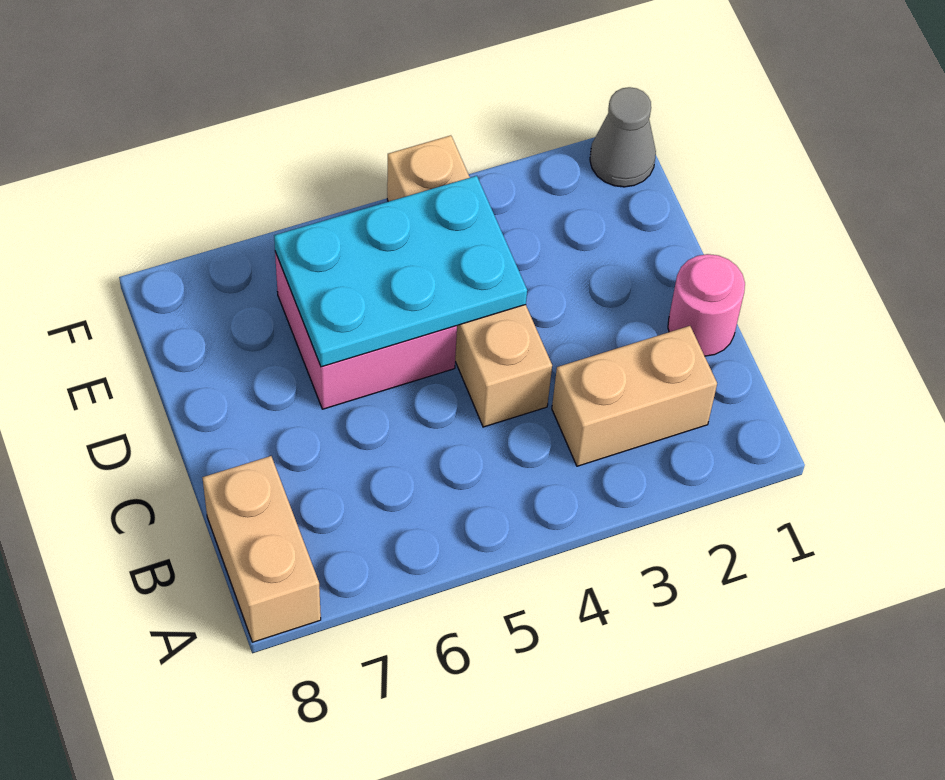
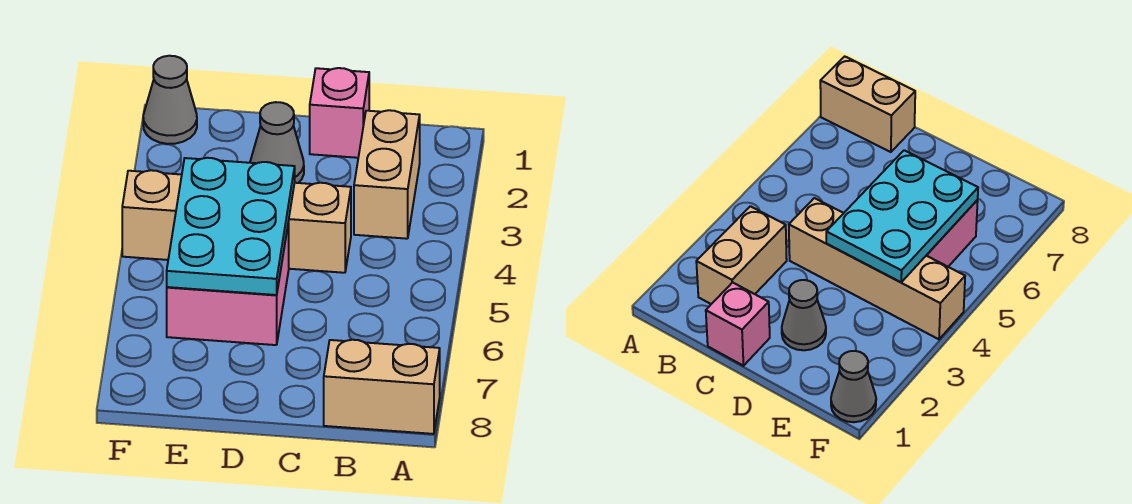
pink 1x1 round brick [668,254,745,356] -> pink 1x1 brick [310,68,369,158]
none -> grey 1x1 cone [250,102,304,183]

